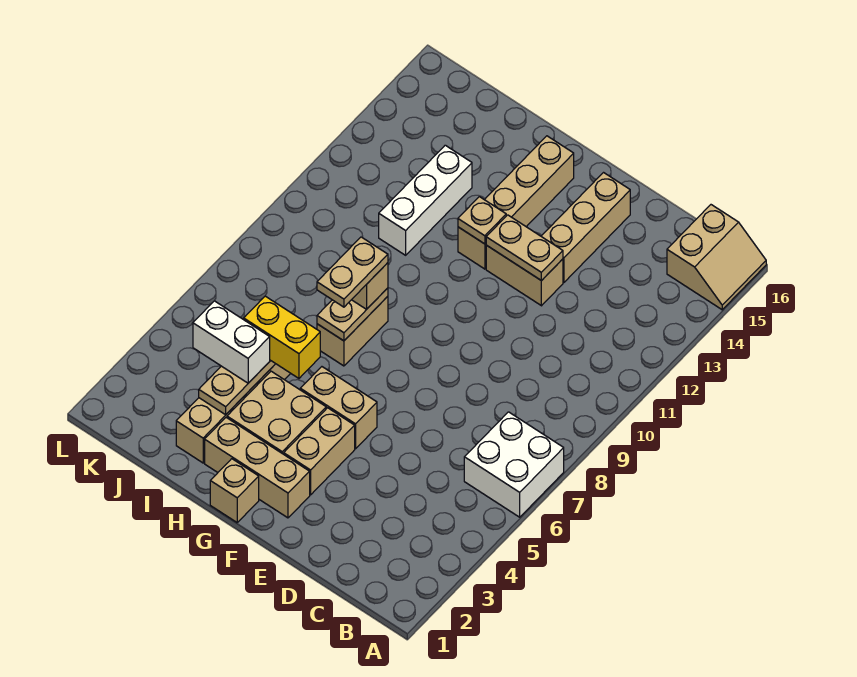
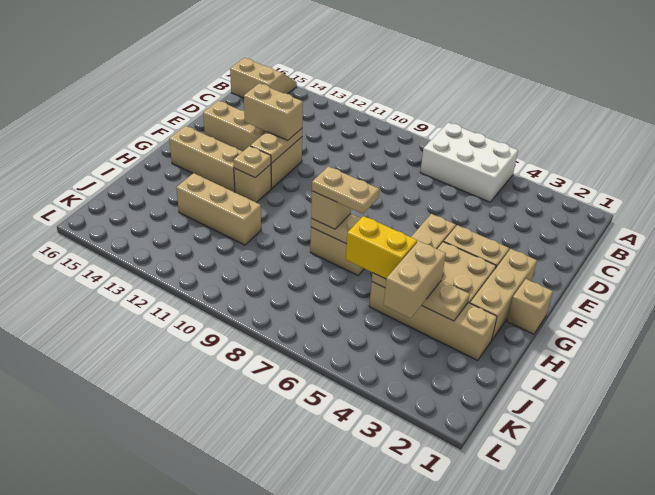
white 2x2 brick [464,412,564,517] -> white 2x3 brick [420,123,518,202]
none -> tan 1x2 brick [244,83,303,141]
yellow 1x2 brick [244,296,320,378] -> yellow 1x2 brick turned to [346,216,417,279]
white 1x2 brick [193,301,270,383] -> tan 1x2 brick [384,241,446,318]
white 1x3 brick [379,145,472,255] -> tan 1x3 brick [176,173,261,245]

